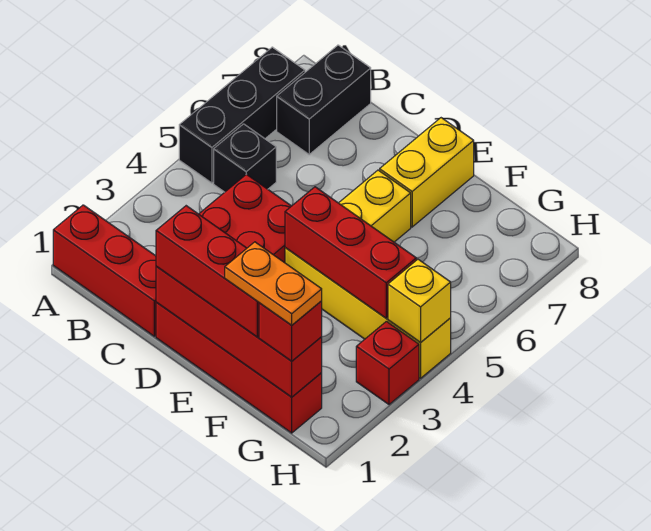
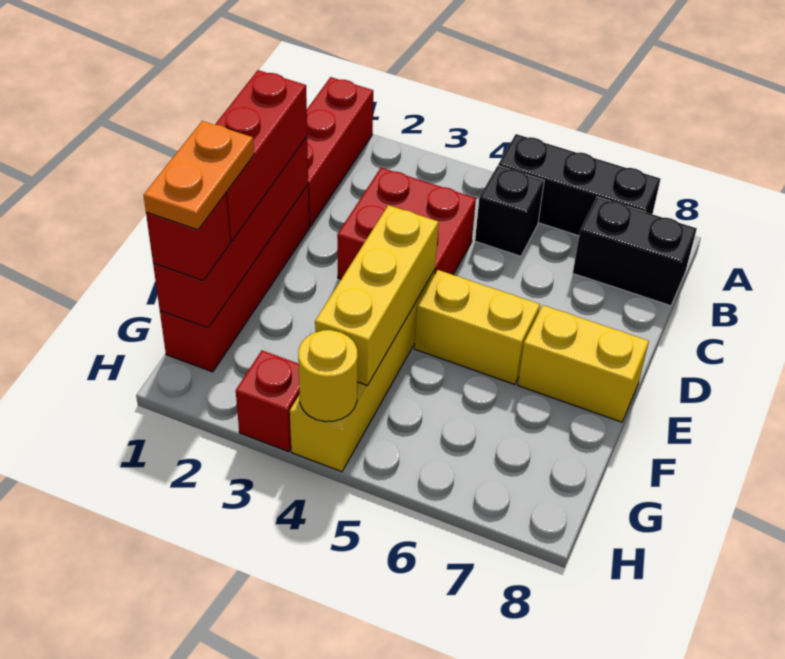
red 1x3 brick [285,187,416,318] -> yellow 1x3 brick [315,205,439,386]
yellow 1x1 brick [388,259,451,343] -> yellow 1x1 round brick [298,330,358,422]

